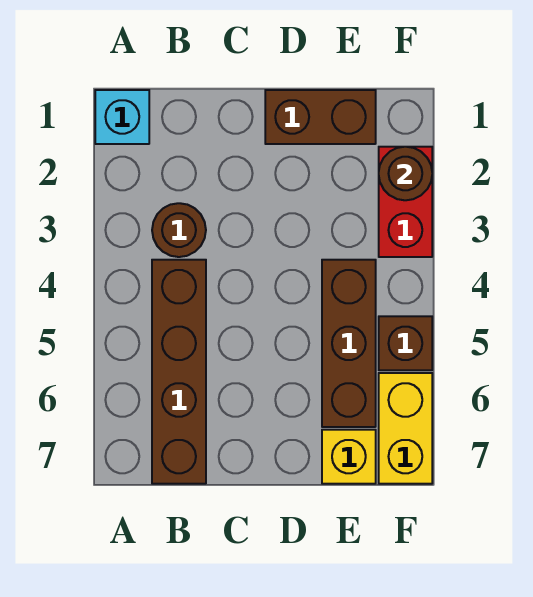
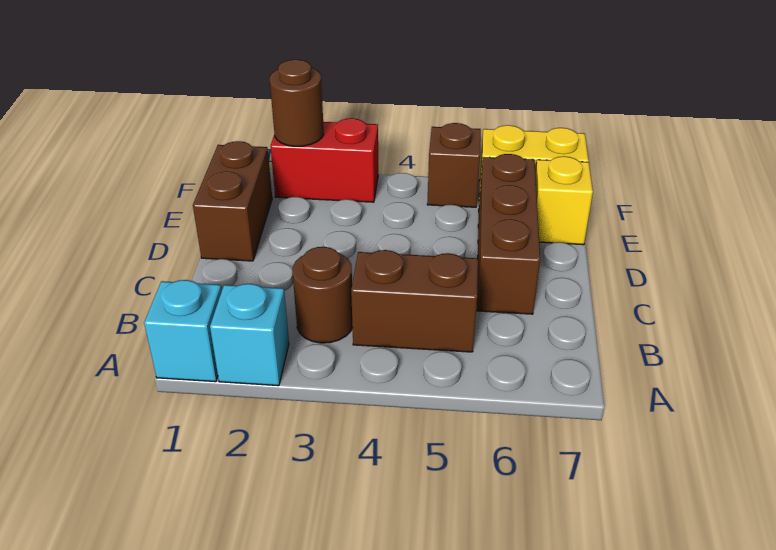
none -> cyan 1x1 brick [210,284,289,386]
brown 1x4 brick [152,260,206,484] -> brown 1x2 brick [351,250,478,352]
brown 1x3 brick [322,260,376,427] -> brown 1x3 brick turned to [477,154,540,314]

